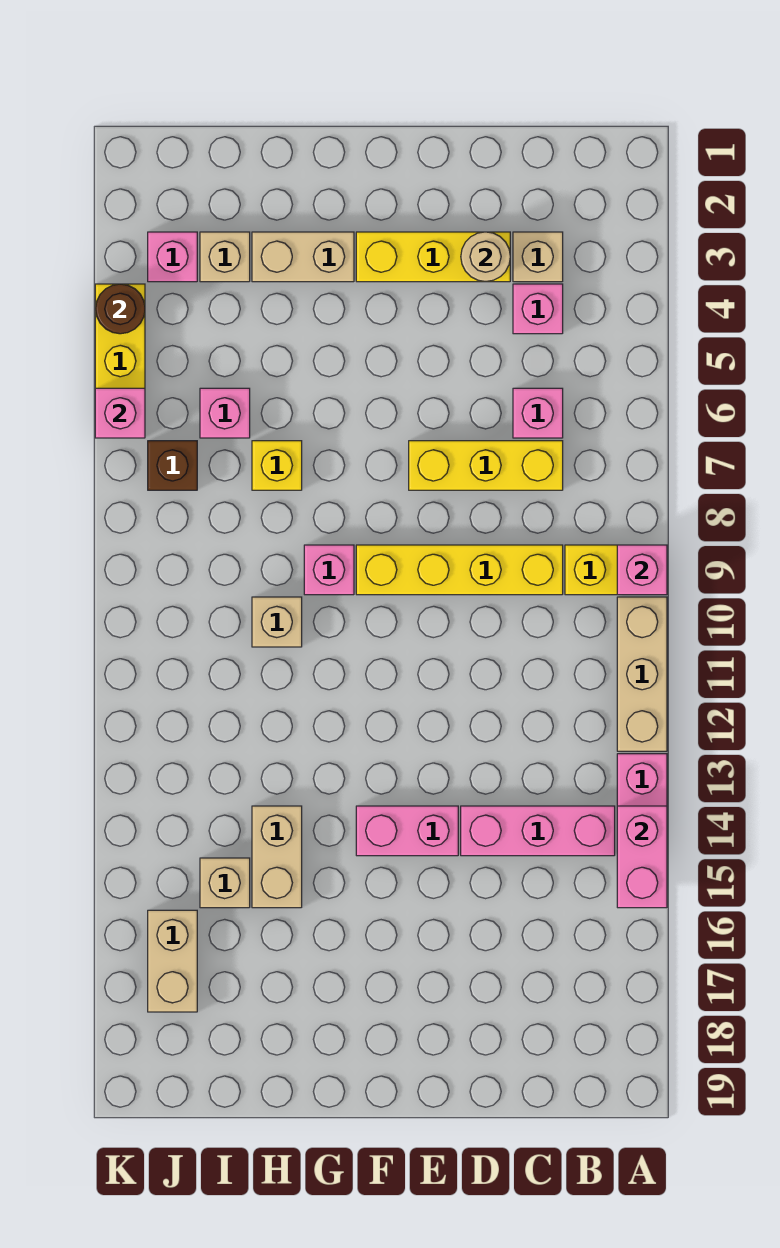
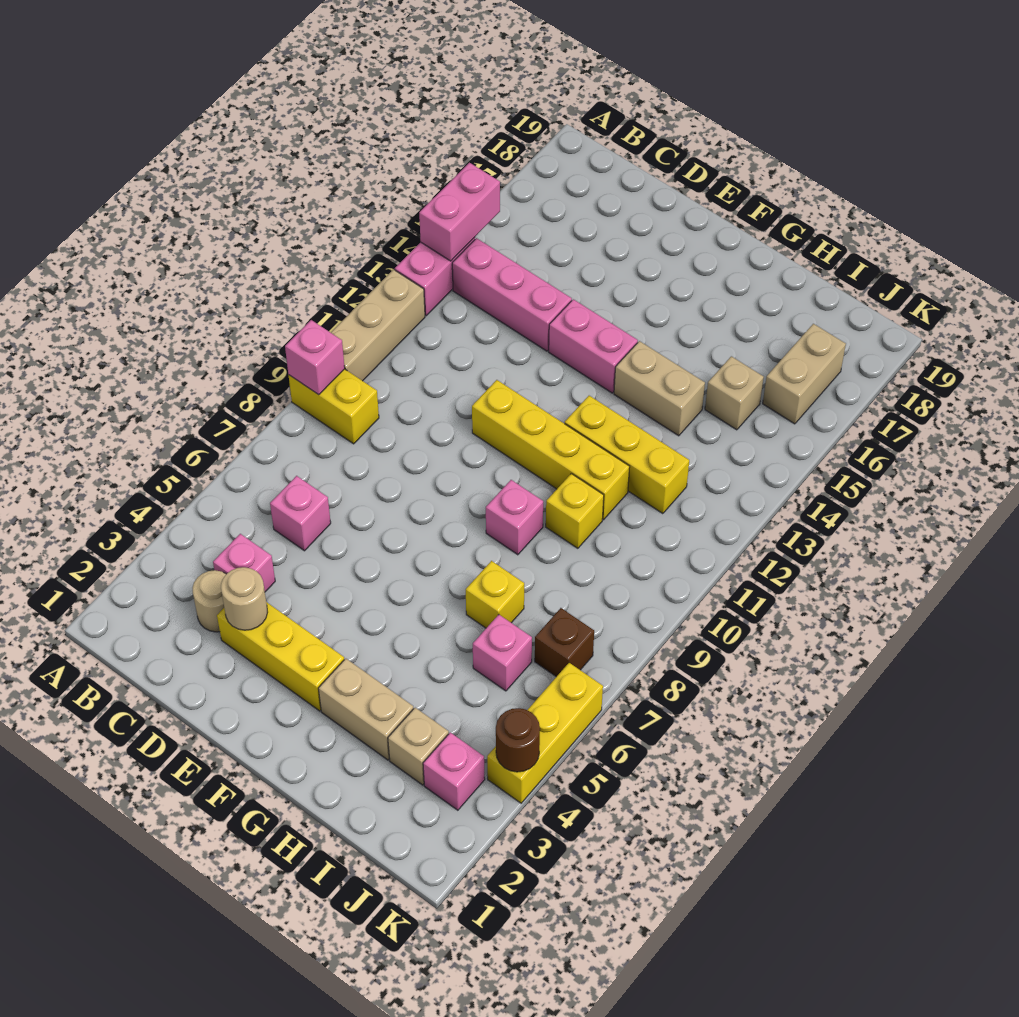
tan 1x1 brick [513,232,563,282] -> tan 1x1 round brick [193,570,226,632]
yellow 1x3 brick [409,441,563,490] -> yellow 1x3 brick moved to [565,396,689,514]
yellow 1x4 brick [356,545,563,595] -> yellow 1x4 brick moved to [472,380,630,520]
tan 1x1 brick [252,597,302,647] -> yellow 1x1 brick [546,474,604,548]
tan 1x2 brick [252,806,302,908] -> tan 1x2 brick turned to [614,341,705,436]
pink 1x1 brick [95,388,145,438] -> none

